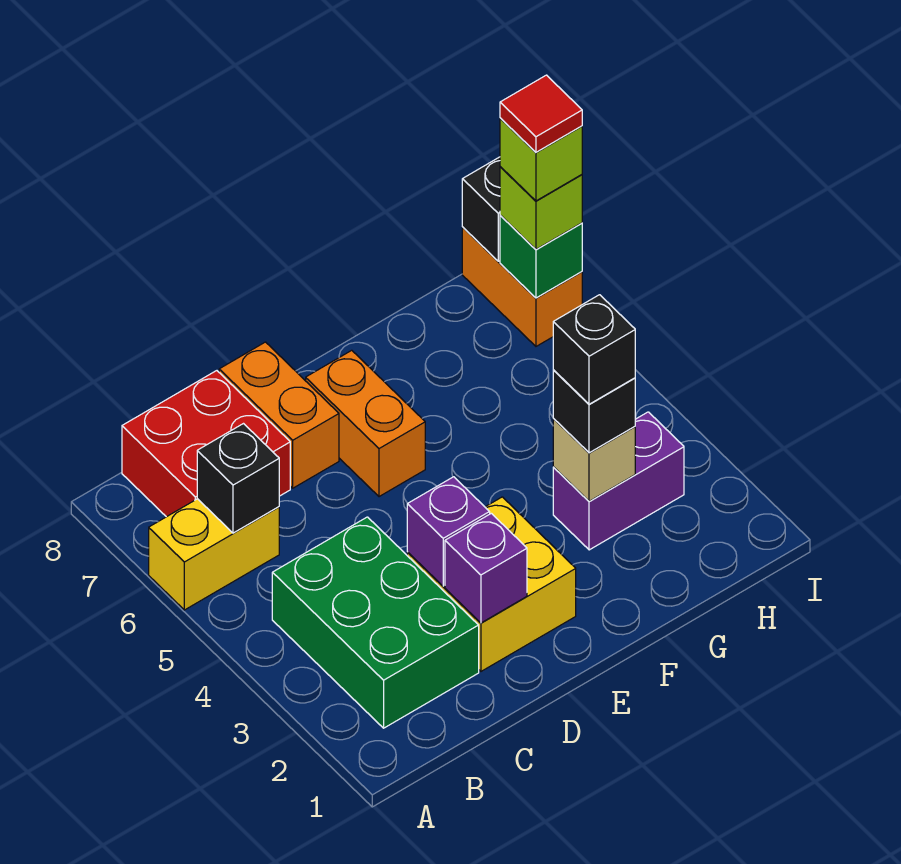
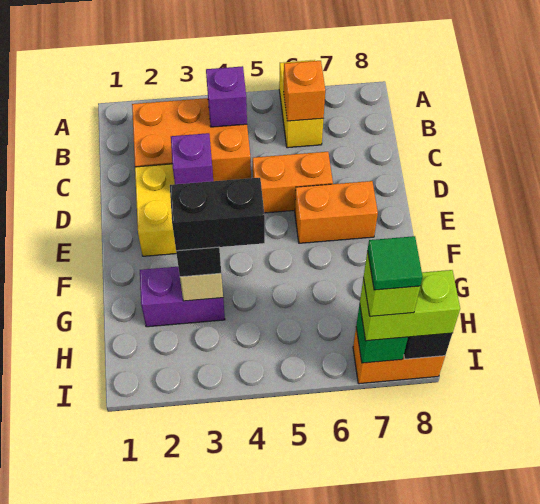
green 2x3 brick [272,517,479,728] -> orange 2x3 brick [132,98,251,181]
black 1x1 brick [197,424,279,533] -> orange 1x1 brick [283,61,325,121]
red 2x2 brick [122,371,290,517] -> none
purple 1x1 brick [445,513,527,623] -> purple 1x1 brick moved to [206,66,247,127]
orange 1x2 brick [219,342,339,488] -> orange 1x2 brick moved to [253,152,333,213]
purple 1x2 brick [553,412,684,550] -> purple 1x2 brick turned to [140,267,225,327]
black 1x1 brick [553,295,635,404] -> black 1x2 brick [170,178,265,251]
lime 1x1 brick [500,167,582,249] -> lime 1x2 brick [360,270,460,341]
red 1x1 tile [500,75,582,152] -> green 1x1 tile [368,236,423,290]

